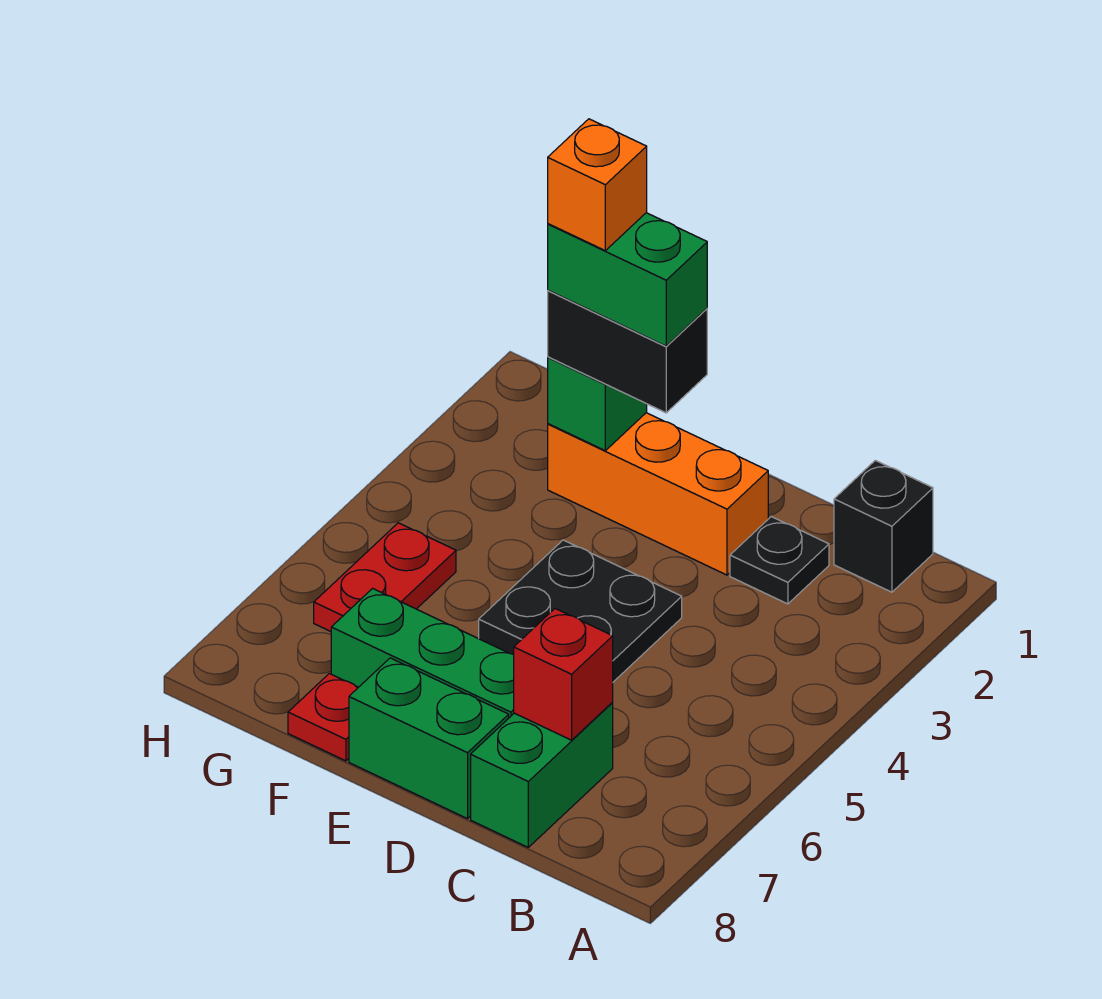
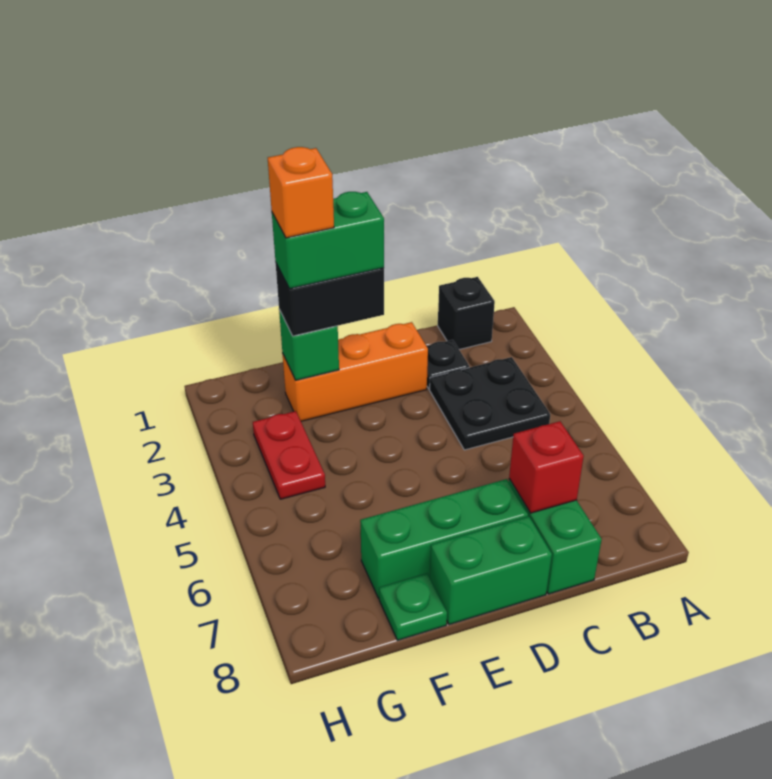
black 2x2 plate [479,540,682,682] -> black 2x2 plate moved to [430,357,550,450]
red 1x1 plate [288,674,358,761] -> green 1x1 plate [379,573,447,640]
red 1x2 plate [314,523,456,631] -> red 1x2 plate moved to [253,411,325,499]

